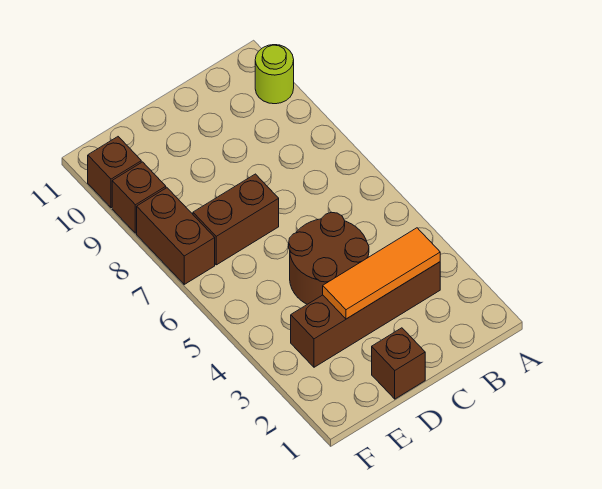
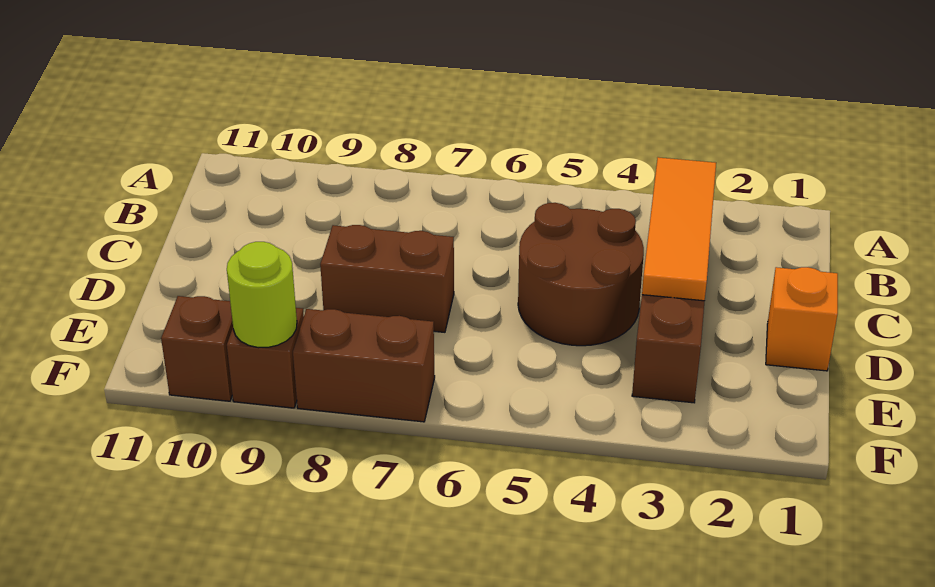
lime 1x1 round brick [255,45,294,104] -> lime 1x1 round brick moved to [227,242,297,348]
brown 1x1 brick [372,328,425,399] -> orange 1x1 brick [766,267,838,371]
brown 1x2 brick [193,174,279,265] -> brown 1x2 brick turned to [320,225,454,332]

